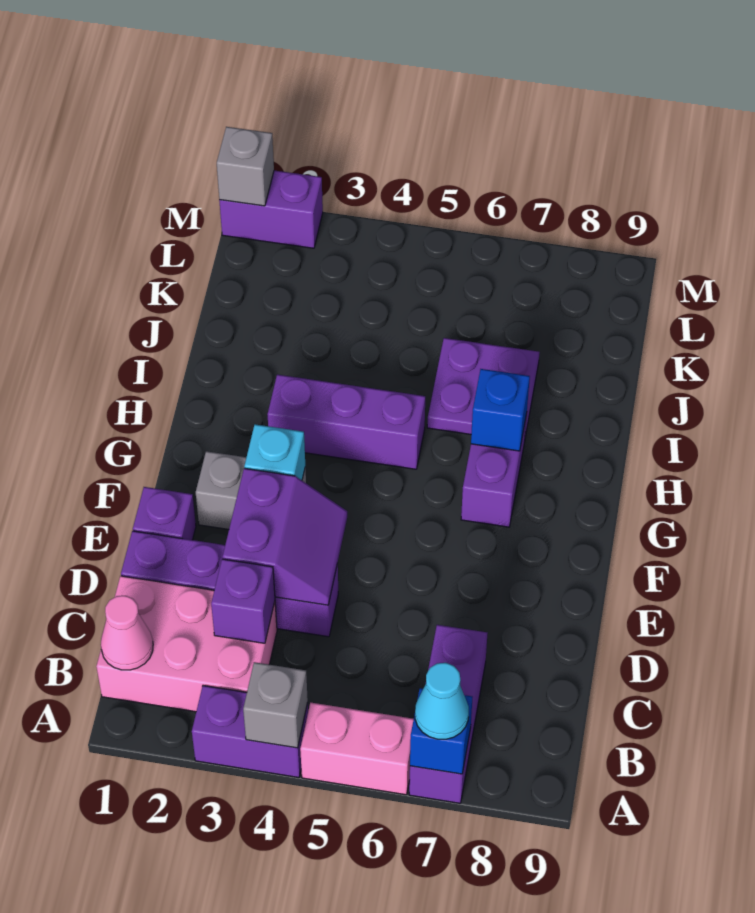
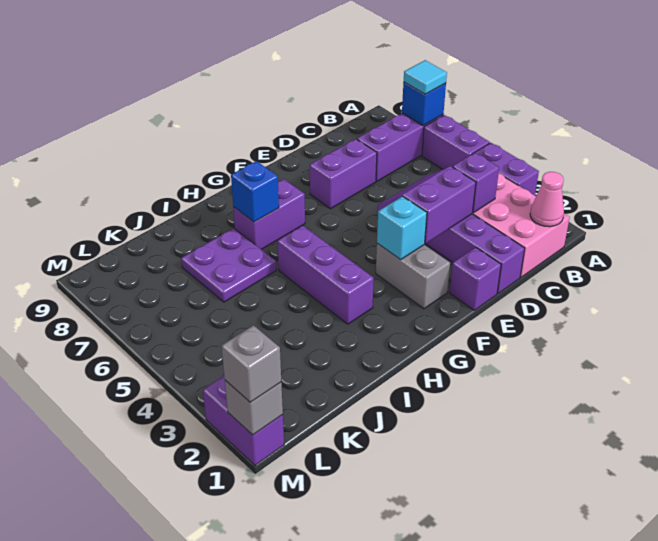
grey 1x1 brick [243,662,308,748] -> grey 1x1 brick moved to [222,325,281,402]
pink 1x2 brick [300,703,414,795] -> purple 1x2 brick [422,115,490,169]
cyan 1x1 cone [415,663,469,739] -> cyan 1x1 tile [404,60,447,94]
none -> purple 1x2 brick [310,139,377,209]

